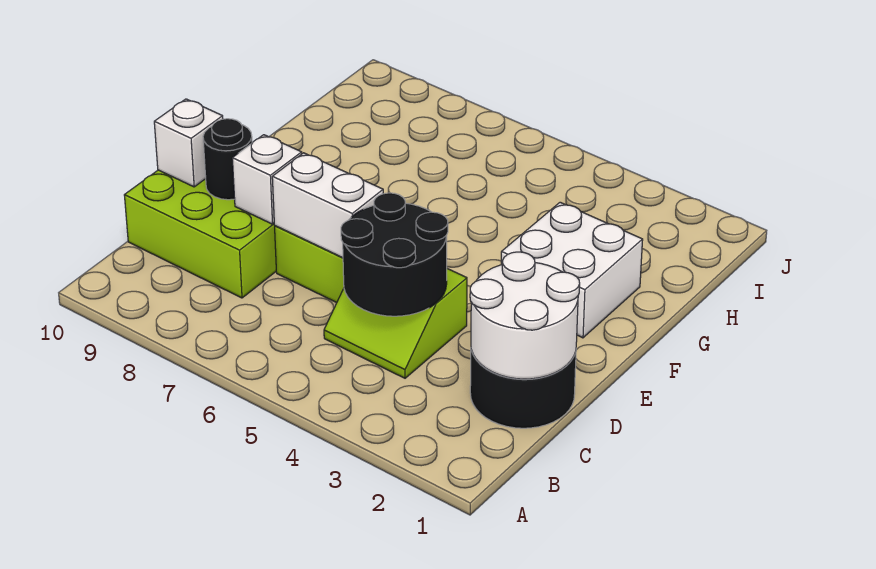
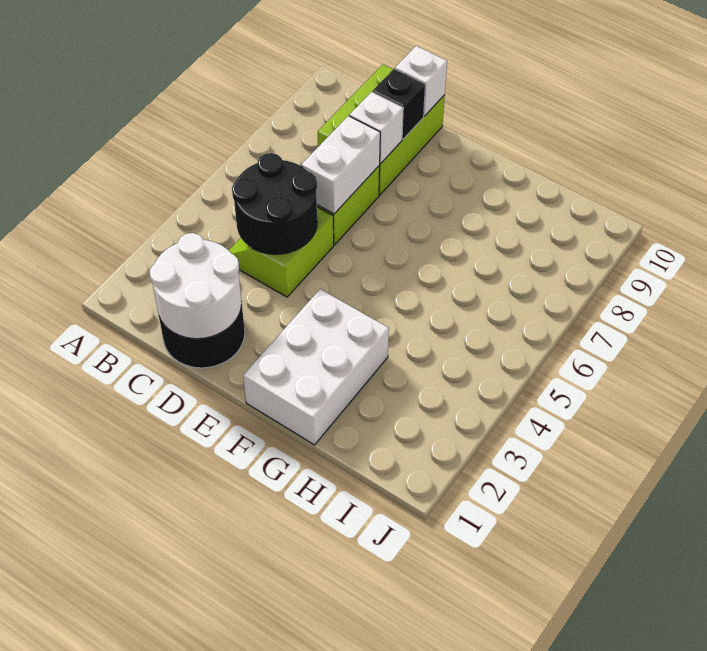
black 1x1 round brick [203,119,252,200] -> black 1x1 brick [373,69,426,139]
white 2x2 brick [501,202,643,338] -> white 2x3 brick [243,289,389,445]

